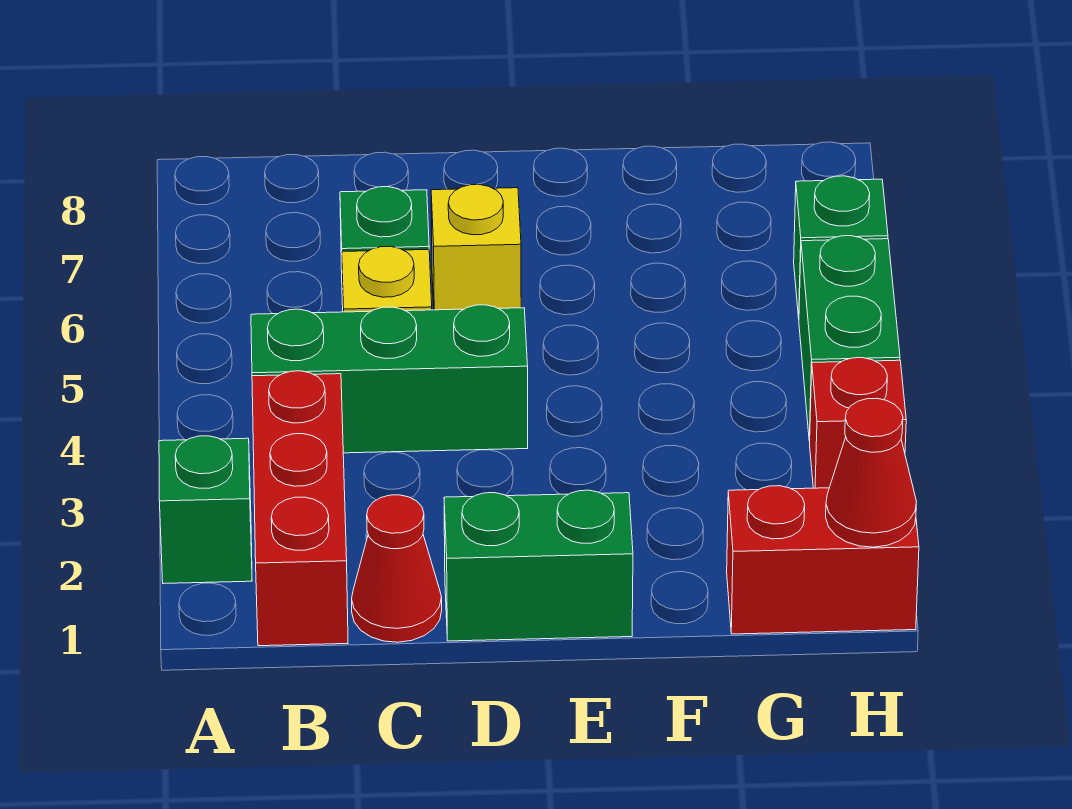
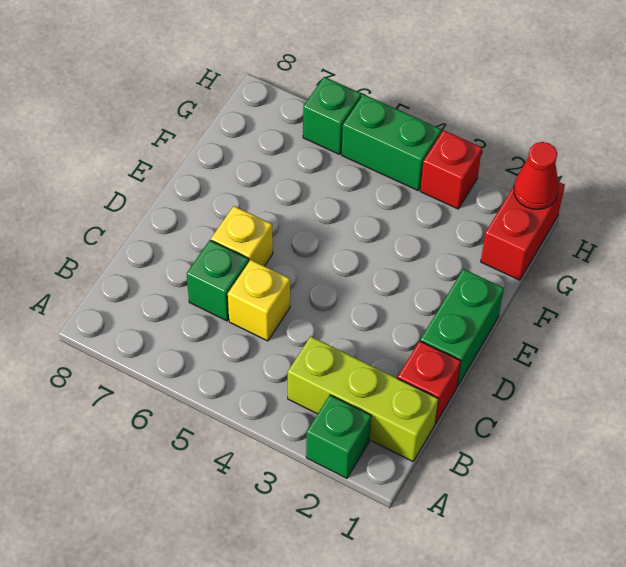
red 1x3 brick [252,371,348,646] -> lime 1x3 brick [288,336,438,461]
green 1x3 brick [251,305,528,453] -> none
red 1x1 cone [352,495,442,642] -> red 1x1 brick [398,341,461,424]

